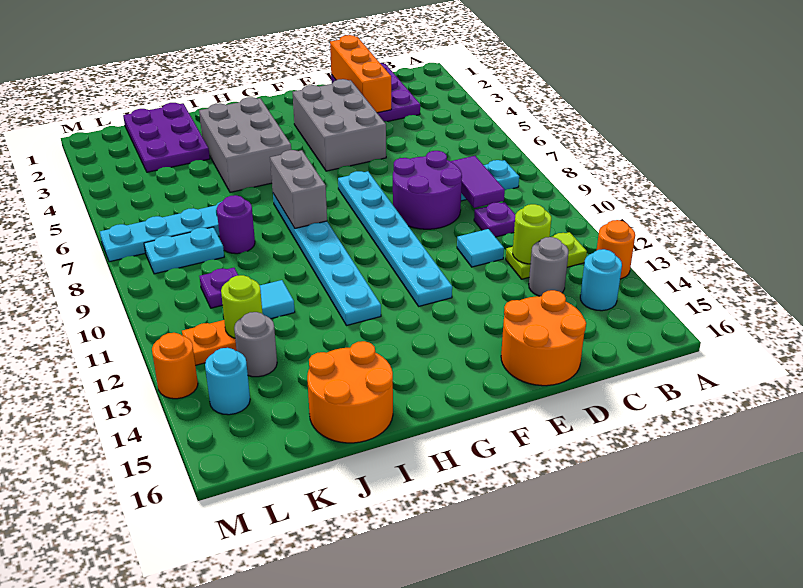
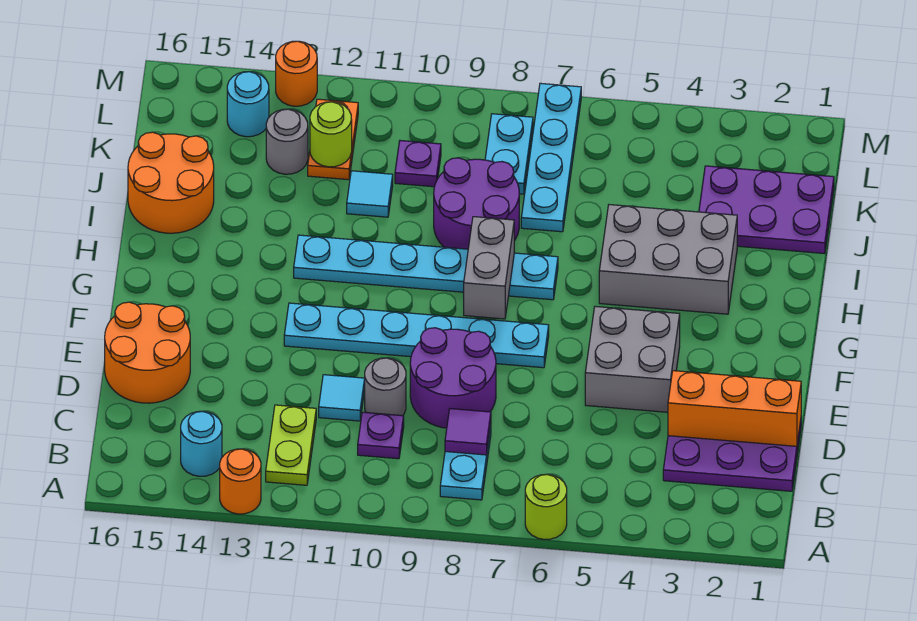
purple 1x2 tile [451,156,505,208] -> purple 1x1 tile [445,409,491,455]
lime 1x1 round brick [513,204,551,264] -> lime 1x1 round brick moved to [525,474,567,539]
grey 1x1 round brick [529,237,568,296] -> grey 1x1 round brick moved to [365,358,406,416]
grey 2x3 brick [293,79,386,171] -> grey 2x2 brick [585,306,680,412]
grey 1x2 brick [270,150,327,228] -> grey 1x2 brick turned to [464,217,514,319]
purple 1x1 round brick [217,195,255,254] -> purple 2x2 round brick [434,158,519,249]

